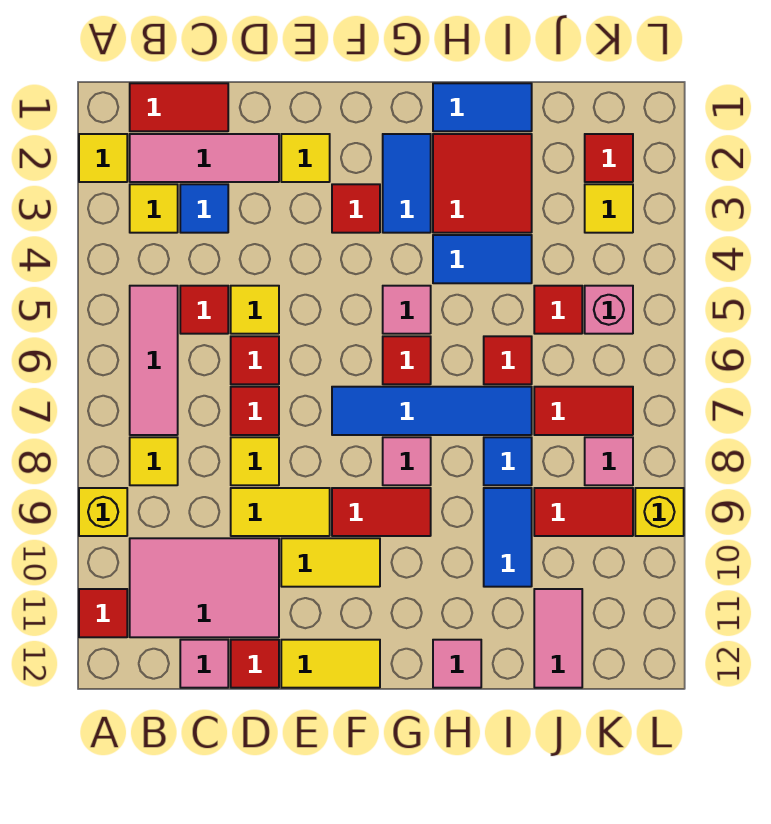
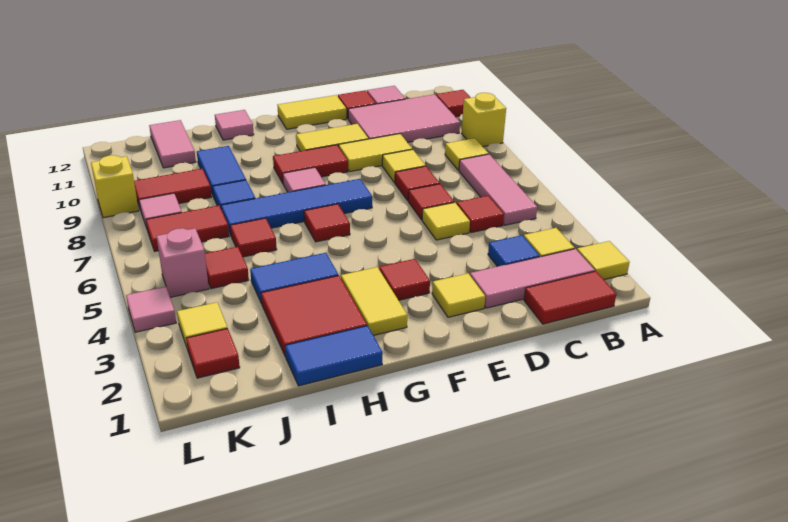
blue 1x2 tile [383,134,431,233] -> yellow 1x2 tile [341,267,407,336]
pink 1x1 tile [383,286,431,334] -> pink 1x1 tile moved to [126,287,176,332]

